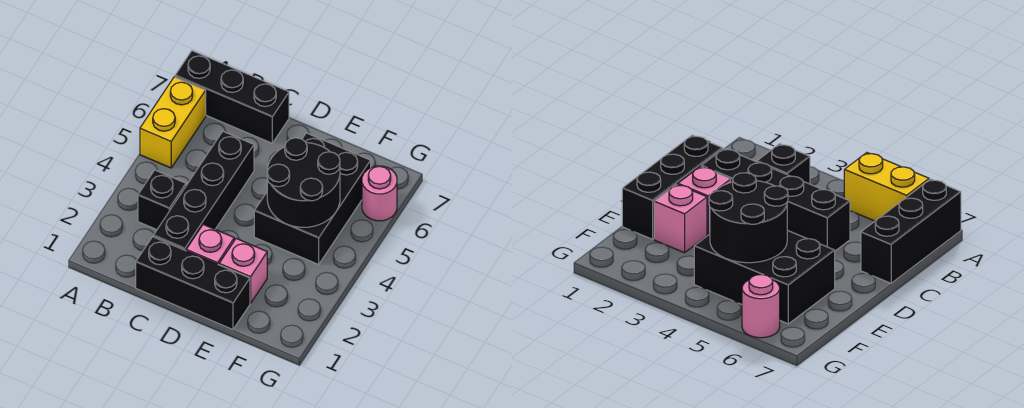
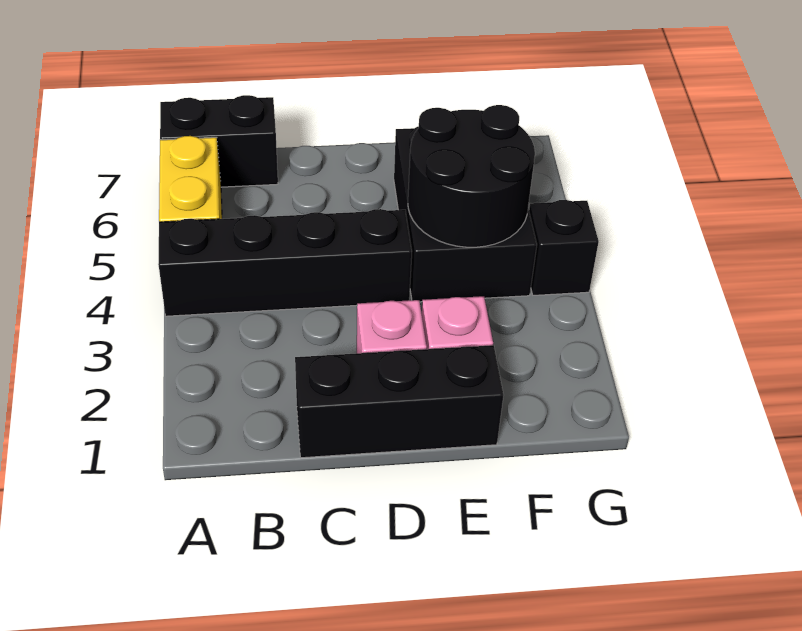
black 1x3 brick [175,51,289,143] -> black 1x2 brick [160,95,278,187]
black 1x1 brick [138,170,186,230] -> black 1x1 brick moved to [529,200,599,295]
black 1x4 brick [153,132,254,251] -> black 1x4 brick turned to [158,209,412,316]
pink 1x1 round brick [362,166,397,221] -> none

